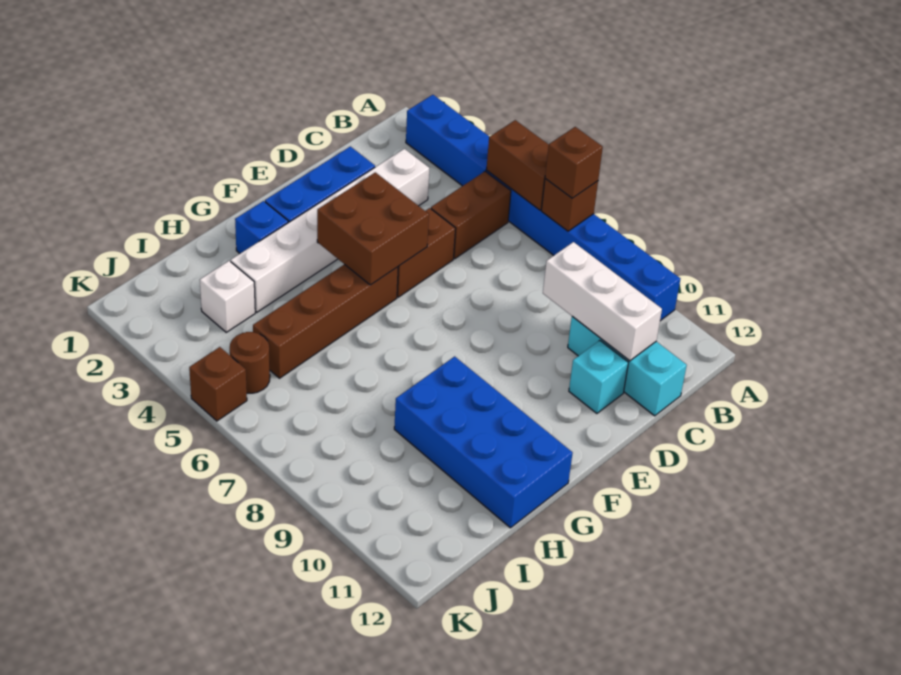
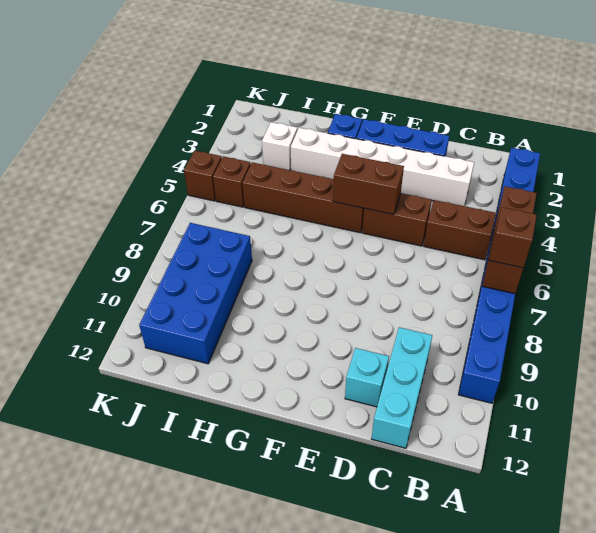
white 1x3 brick [543,242,662,361] -> none
brown 2x2 brick [317,172,429,285] -> brown 1x2 brick [333,154,404,214]
blue 2x4 brick [394,356,573,528] -> blue 2x4 brick moved to [139,223,252,364]
brown 1x1 round brick [230,332,270,393] -> brown 1x1 brick [213,156,251,207]

